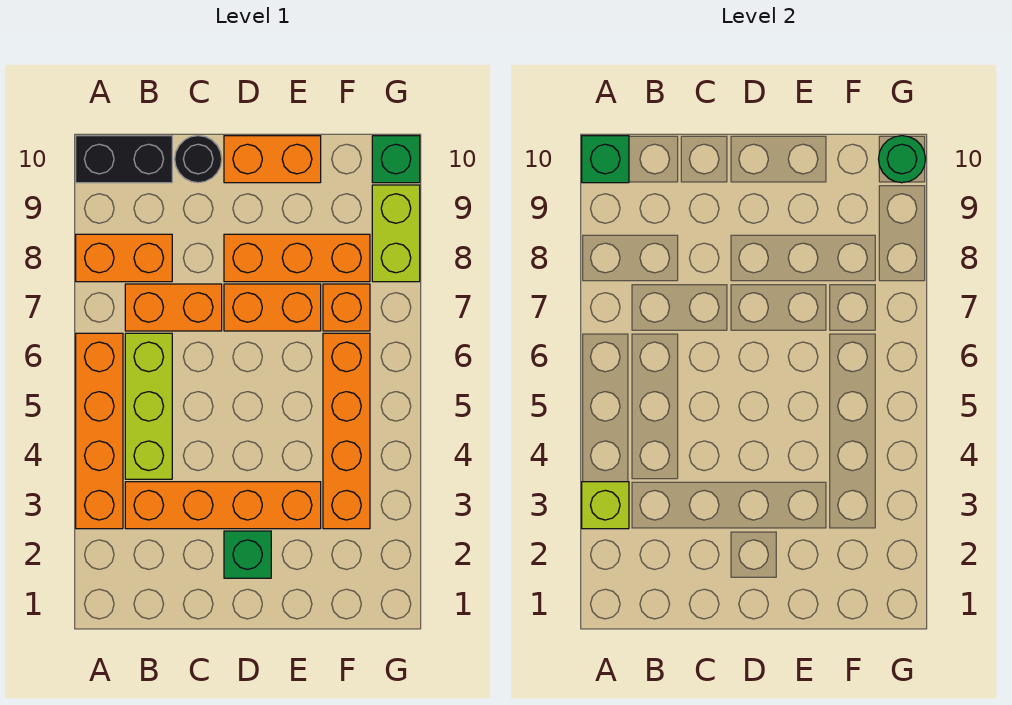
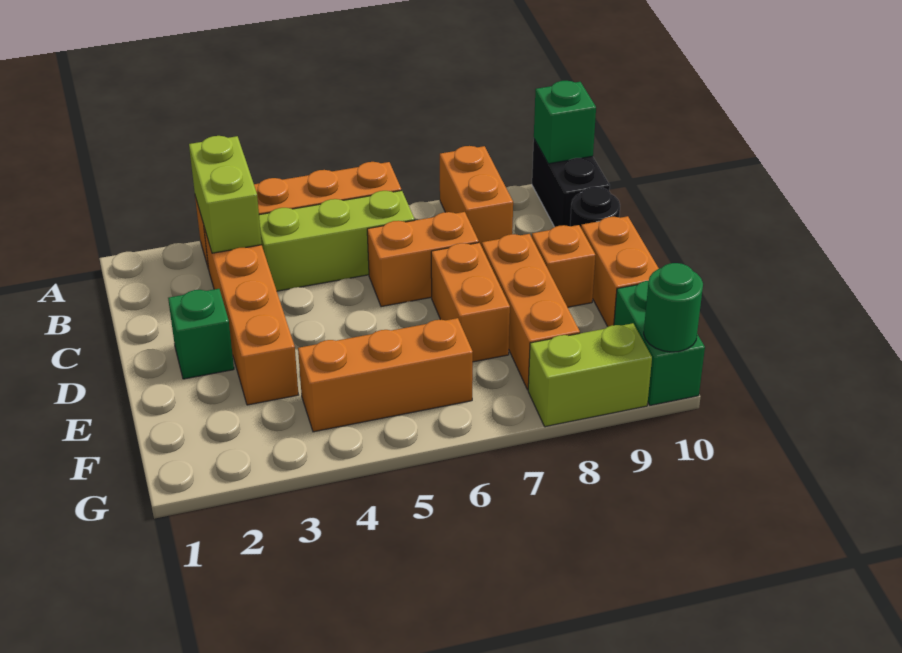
lime 1x1 brick [582,482,629,529] -> lime 1x2 brick [189,136,262,253]
orange 1x2 brick [125,284,222,331] -> orange 1x2 brick turned to [367,212,479,307]
orange 1x4 brick [323,333,370,529] -> orange 1x3 brick [298,318,473,432]
orange 1x1 brick [323,284,370,331] -> orange 1x1 brick moved to [532,225,596,307]
green 1x1 brick [372,136,420,183] -> green 1x2 brick [614,281,705,405]

